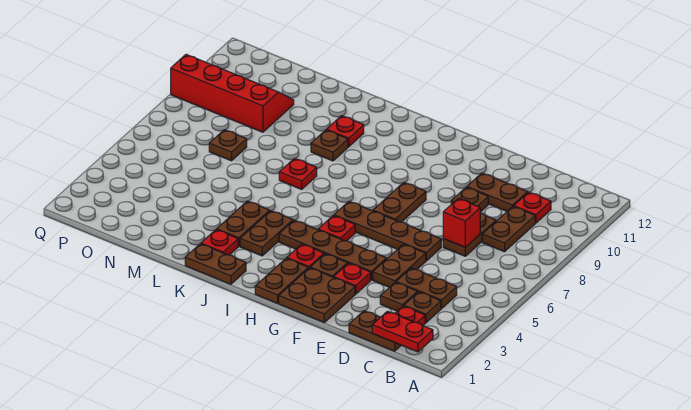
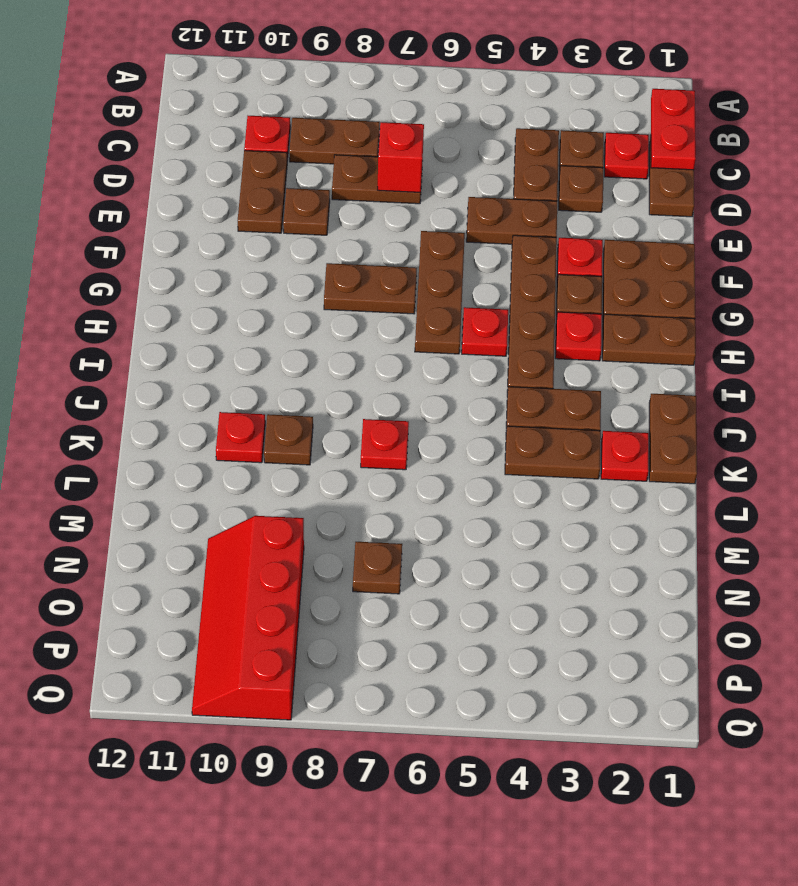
brown 1x4 plate [334,201,441,261] -> brown 1x3 plate [415,231,465,354]

